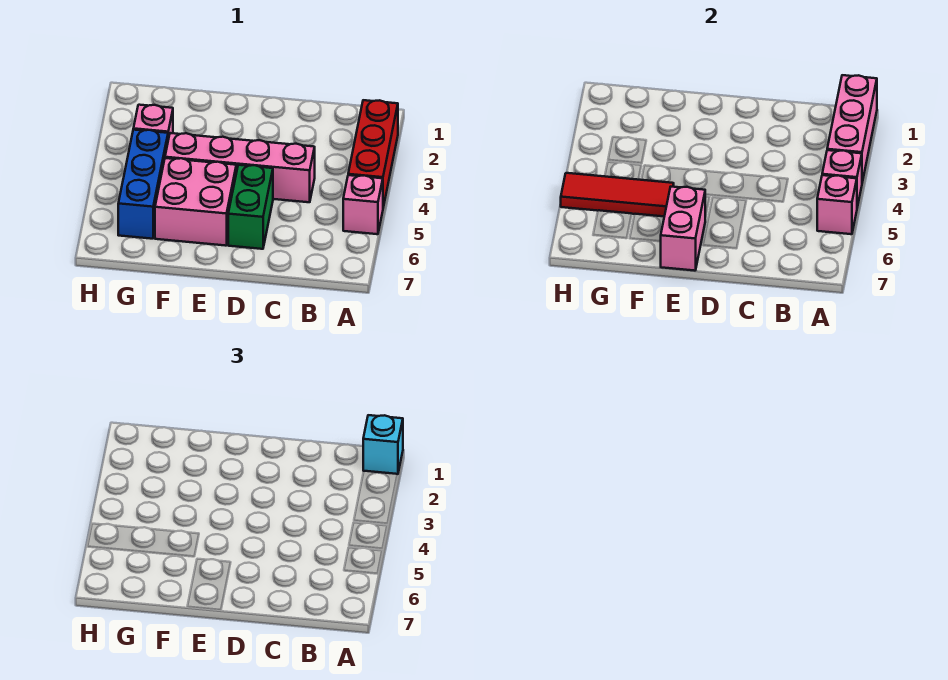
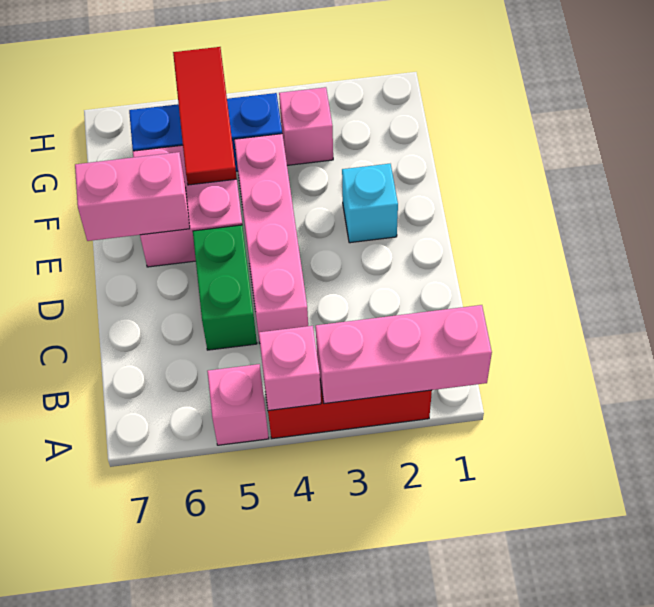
cyan 1x1 brick [363,415,403,474] -> cyan 1x1 brick moved to [342,164,398,243]
pink 1x1 brick [817,175,857,234] -> none
green 1x2 brick [228,165,273,249] -> green 1x2 brick turned to [193,225,257,350]

